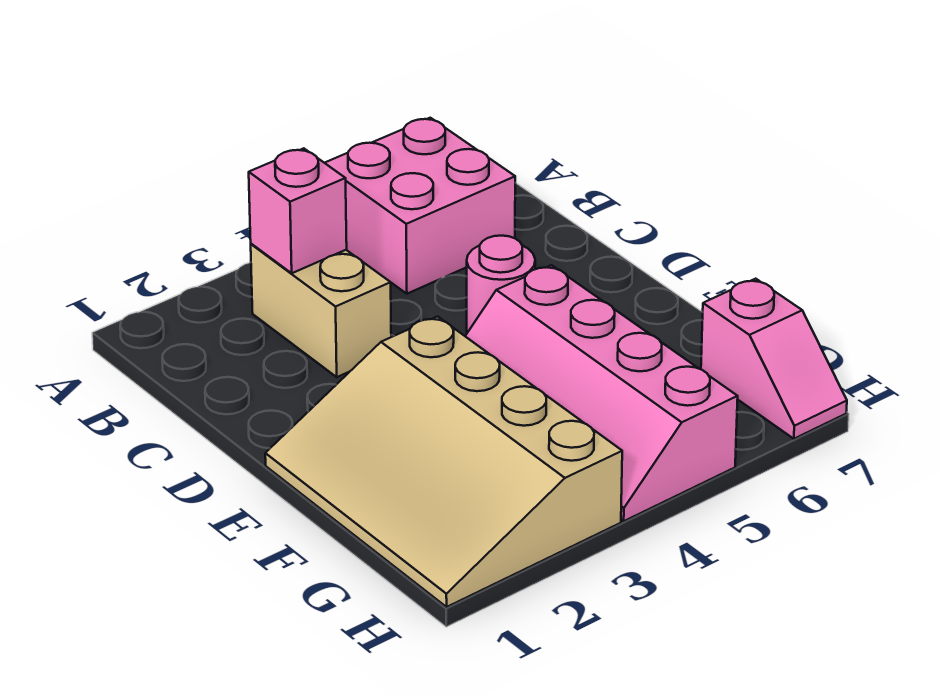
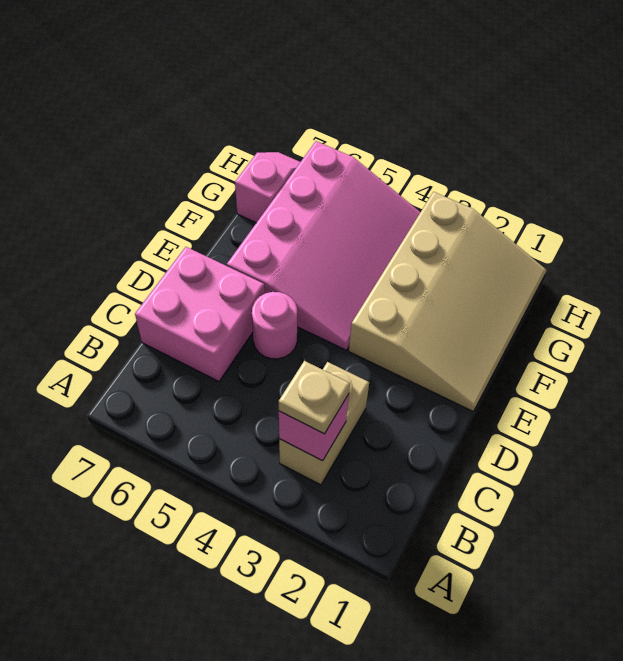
pink 2x2 brick [325,118,515,294] -> pink 2x2 brick moved to [135,247,265,381]
none -> tan 1x1 plate [279,361,350,434]
pink 2x4 slope [465,265,738,521] -> pink 3x4 slope [227,141,420,350]

